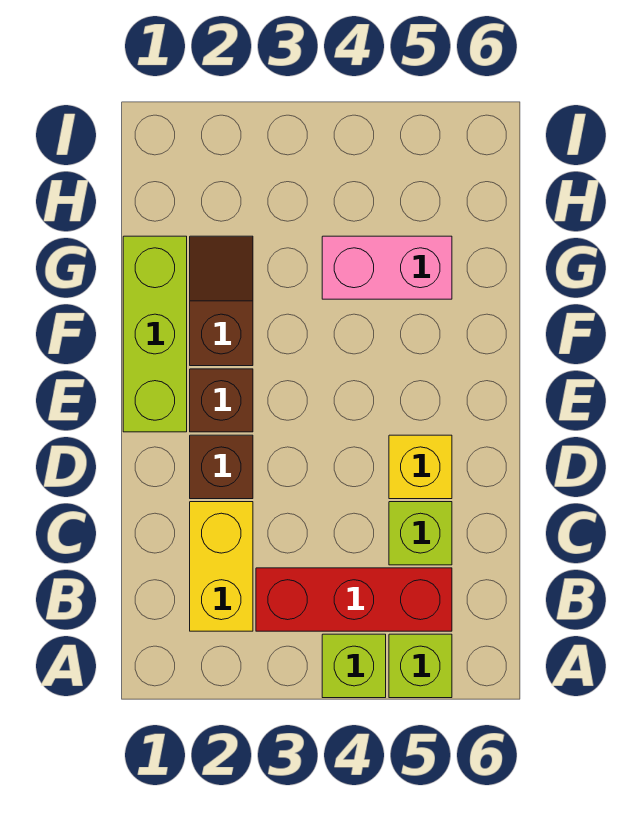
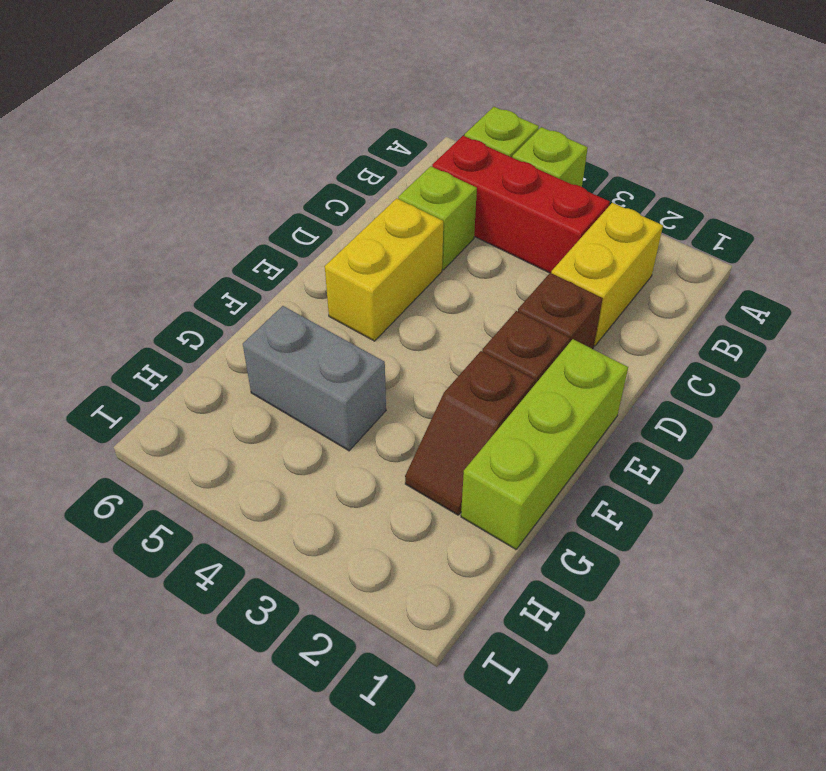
yellow 1x1 brick [389,435,452,499] -> yellow 1x2 brick [325,198,443,341]
pink 1x2 brick [322,236,452,299] -> grey 1x2 brick [243,306,386,451]

